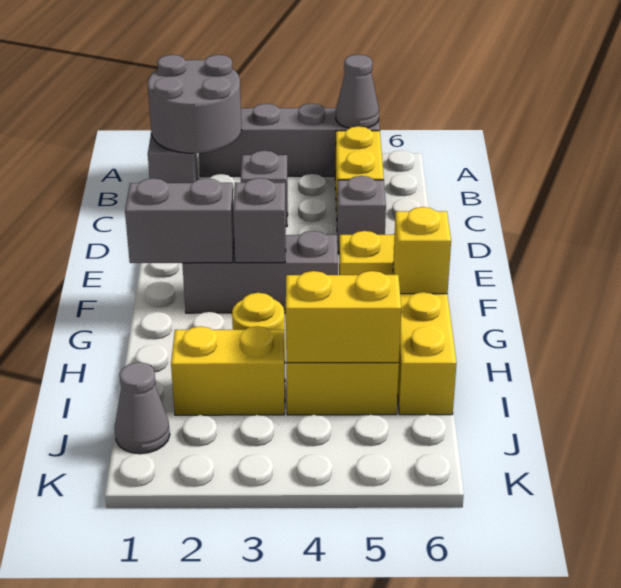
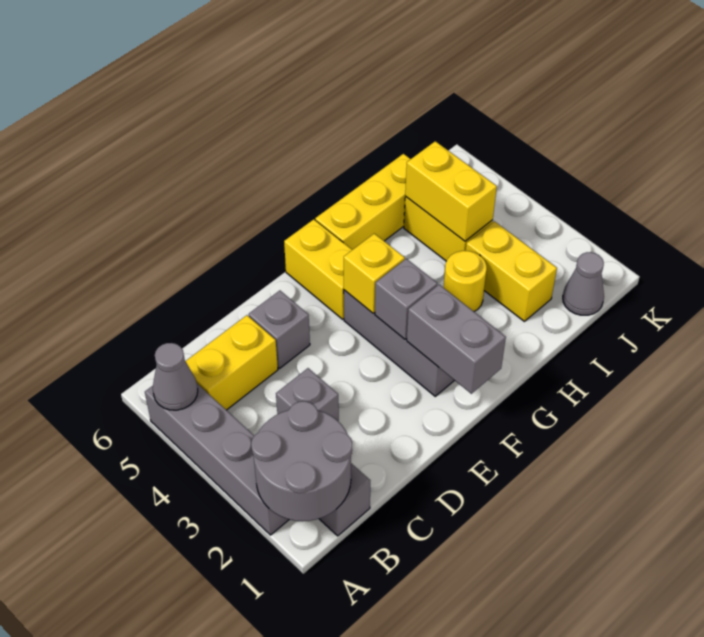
yellow 1x1 brick [393,207,451,294] -> yellow 1x1 brick moved to [344,234,405,313]

